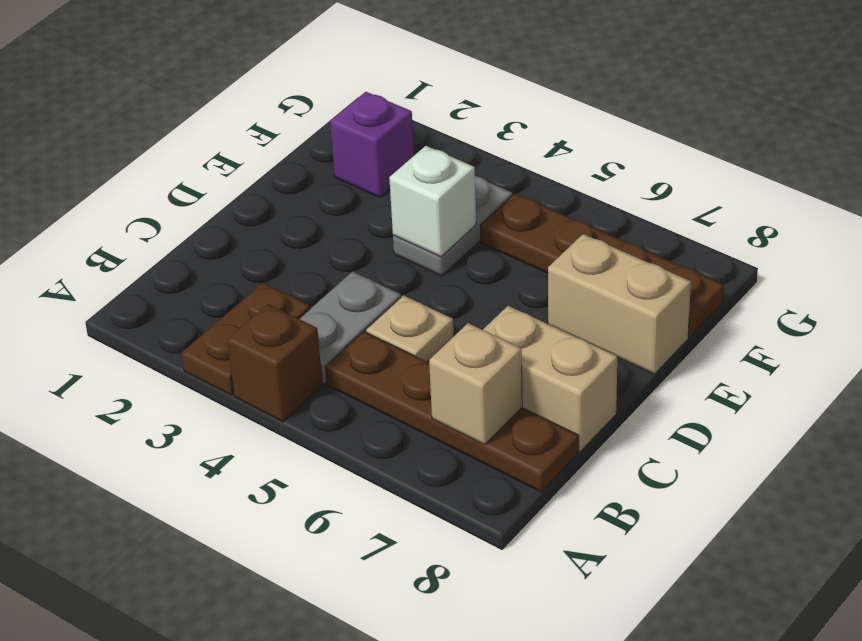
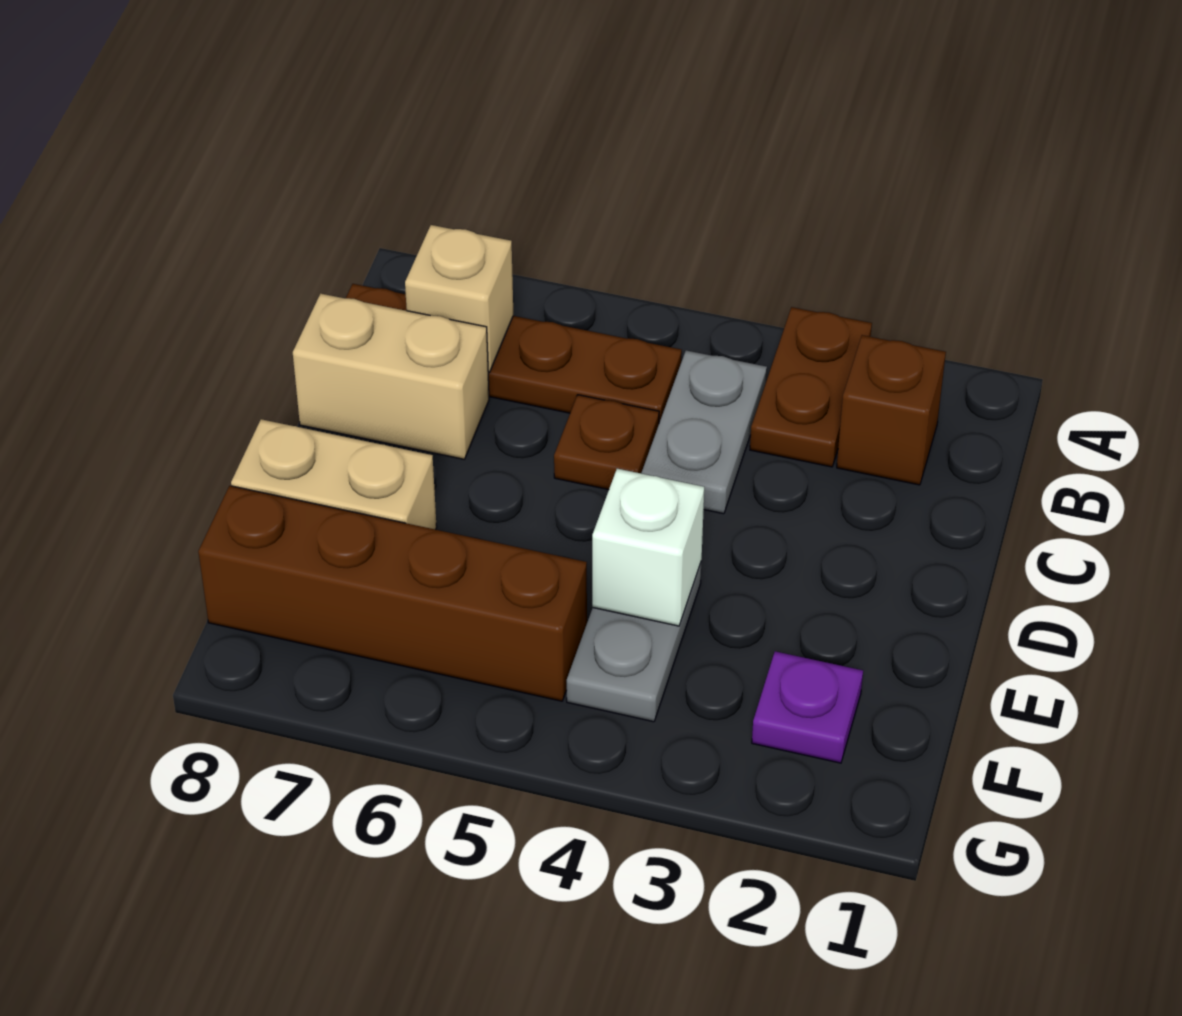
brown 1x1 brick [227,304,322,422] -> brown 1x1 brick moved to [837,335,946,485]
tan 1x1 plate [366,295,454,362] -> brown 1x1 plate [554,395,659,490]
purple 1x1 brick [330,92,414,198] -> purple 1x1 plate [752,651,863,763]
brown 1x4 plate [480,194,724,337] -> brown 1x4 brick [198,486,587,701]

